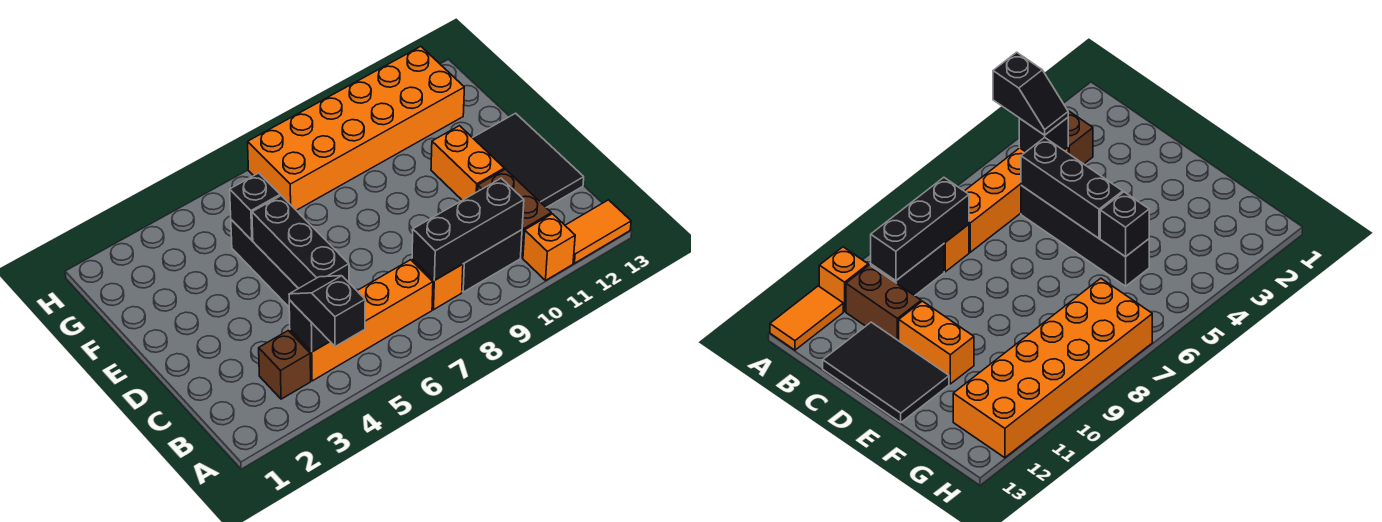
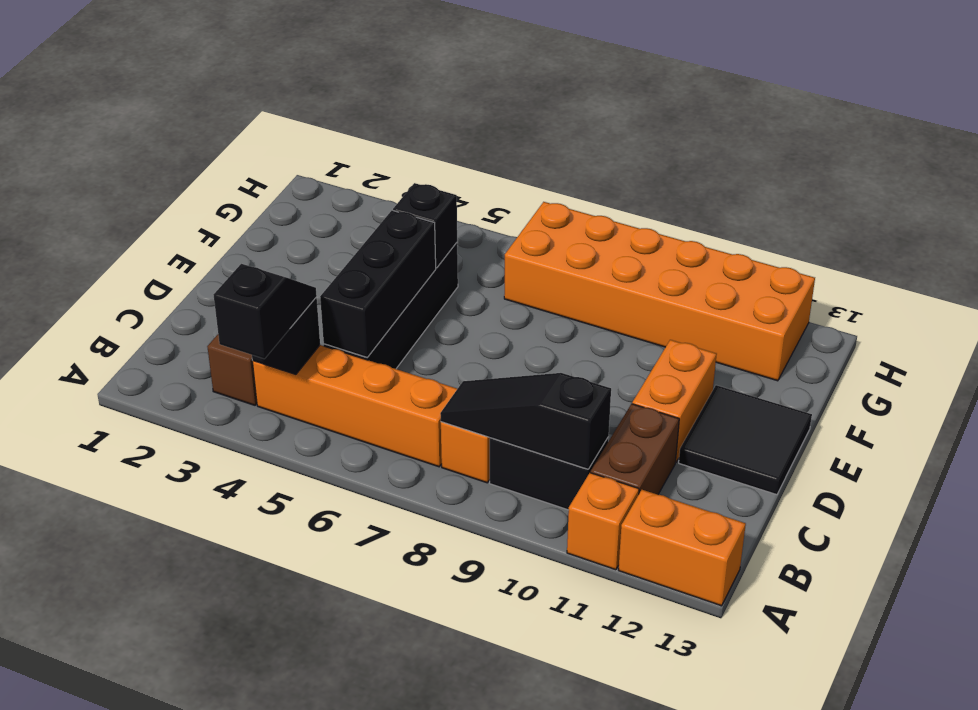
orange 1x2 tile [565,200,631,263] -> orange 1x2 brick [618,490,746,606]
black 1x3 brick [412,178,524,281] -> black 1x3 slope [440,373,611,469]
black 2x3 tile [473,113,584,207] -> black 2x2 tile [679,385,812,495]

